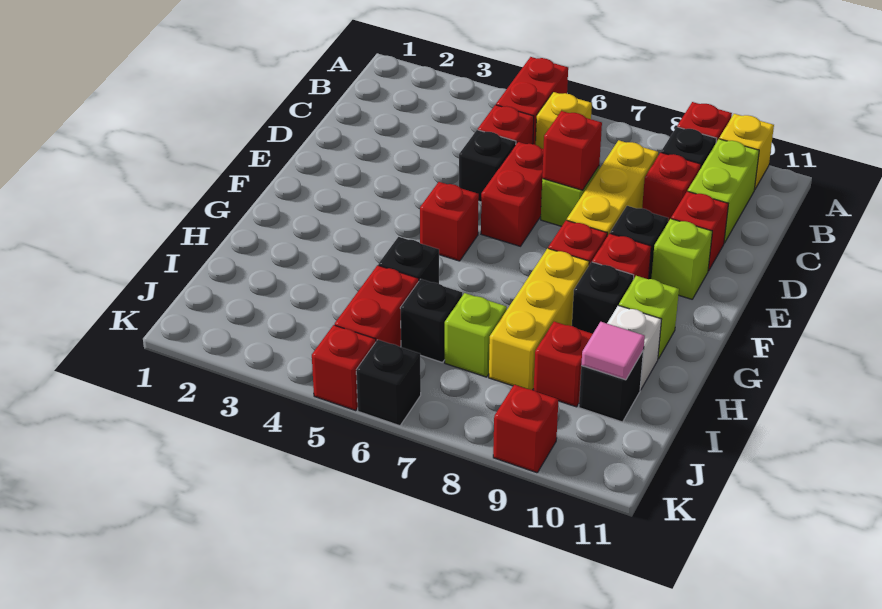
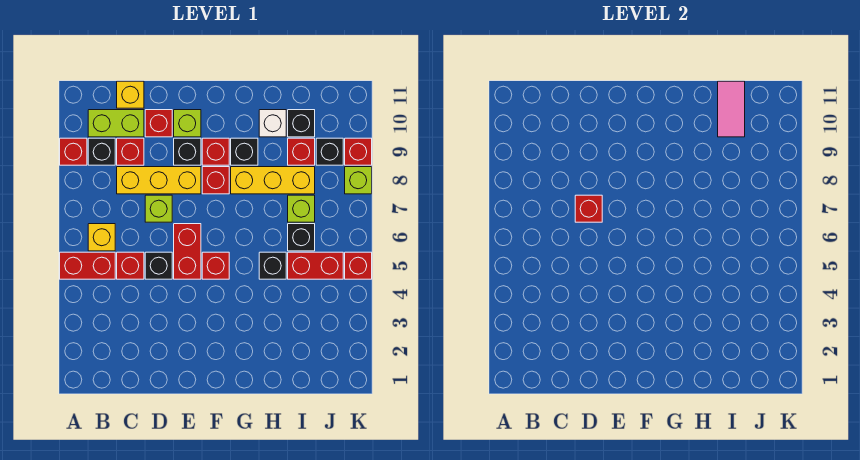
yellow 1x1 brick [719,114,774,190] -> yellow 1x1 brick moved to [117,81,144,108]
red 1x2 brick [481,142,543,246] -> red 1x2 brick turned to [174,224,201,279]
lime 1x1 brick [619,276,679,359] -> lime 1x1 brick moved to [345,167,372,194]
pink 1x1 tile [581,322,645,380] -> pink 1x2 tile [718,81,745,137]
black 1x1 brick [356,340,421,426] -> black 1x1 brick moved to [316,138,343,165]

